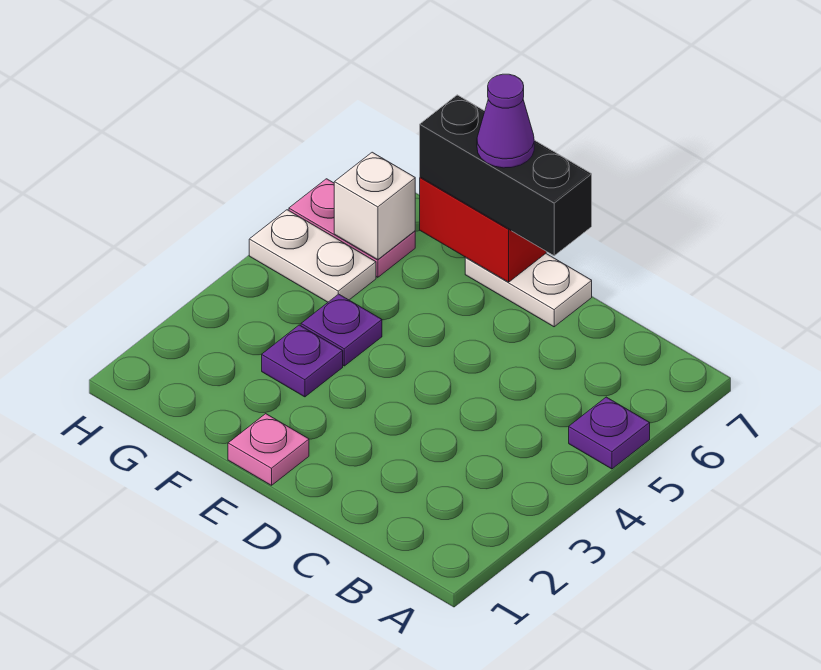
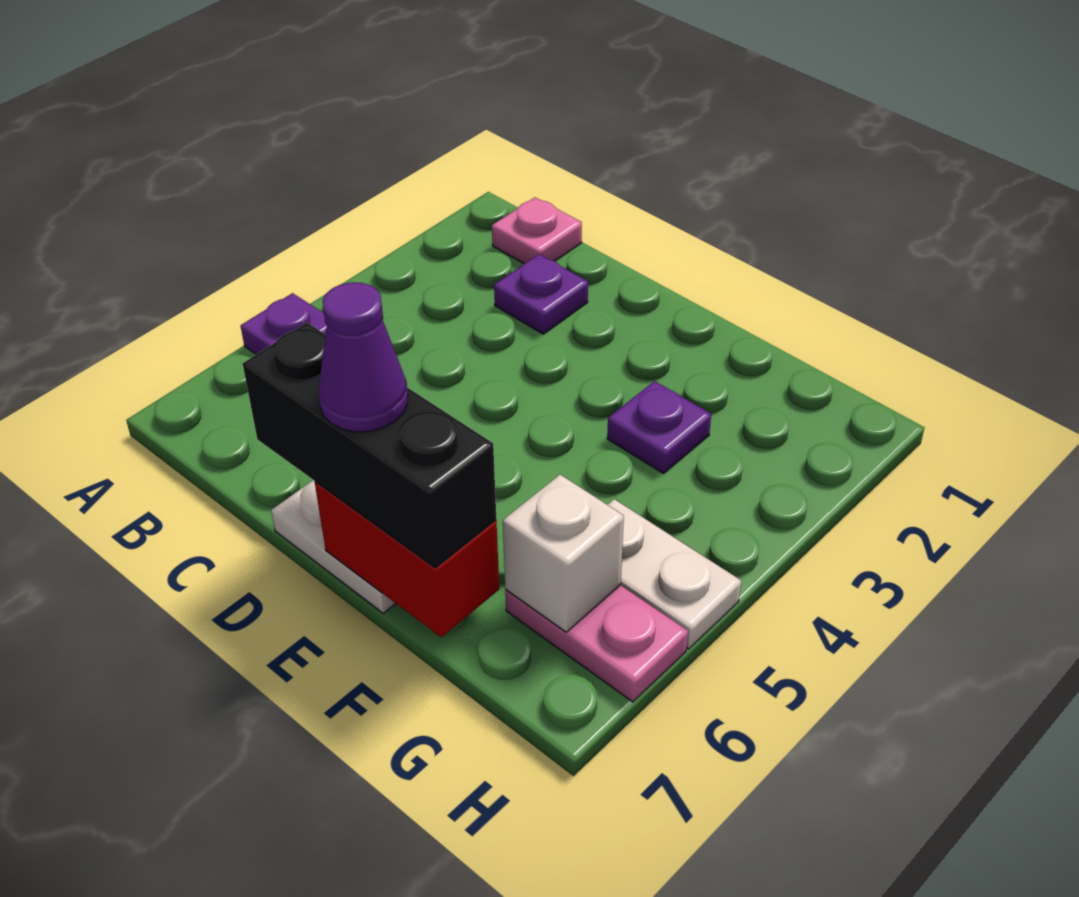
pink 1x1 plate [228,414,309,485] -> pink 1x1 plate moved to [492,197,582,263]
purple 1x1 plate [301,294,382,366] -> purple 1x1 plate moved to [494,254,588,334]

